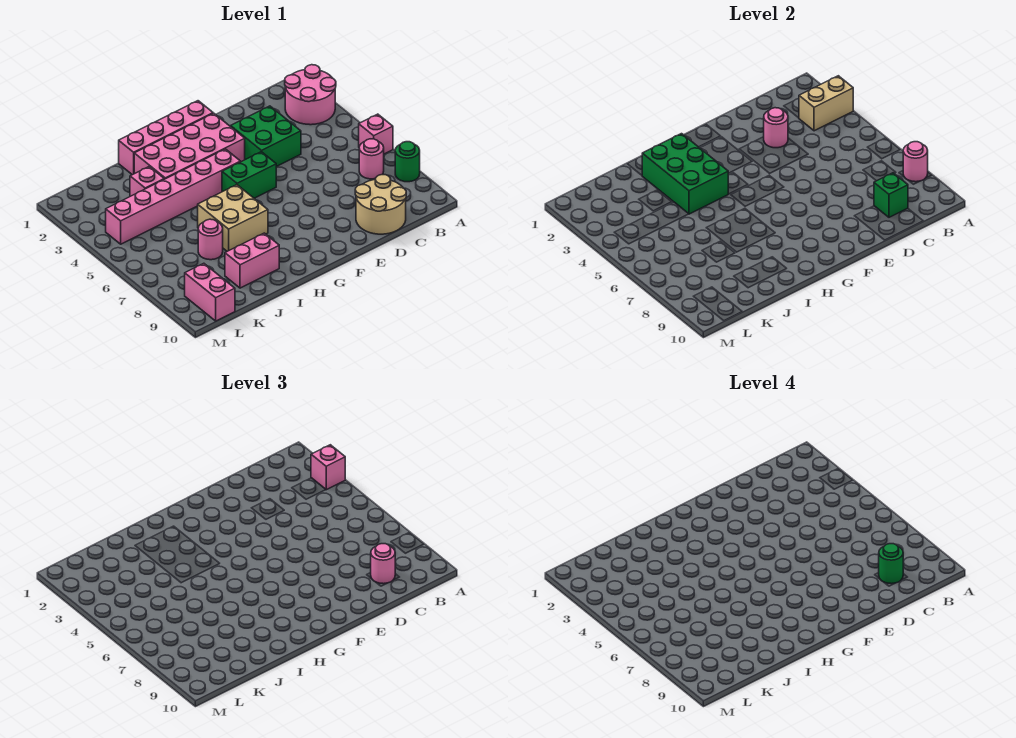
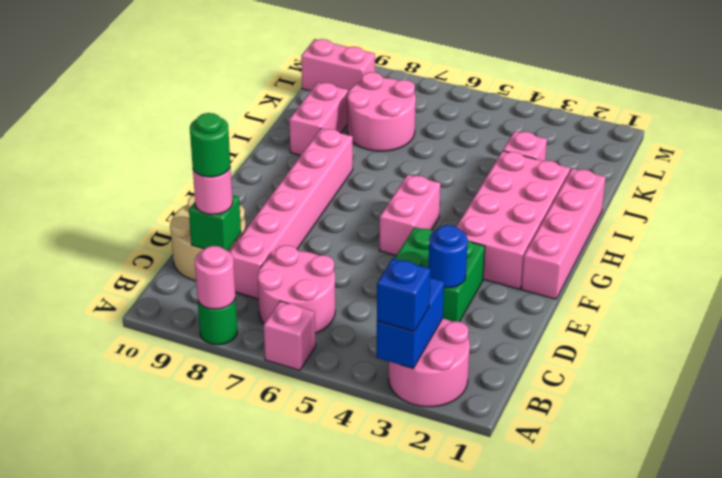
tan 1x2 brick [799,76,853,131] -> blue 1x2 brick [377,278,444,368]
pink 1x1 brick [311,445,345,490] -> blue 1x1 brick [377,259,430,331]
pink 1x1 round brick [359,139,384,179] -> pink 2x2 round brick [258,245,335,333]
pink 1x1 round brick [764,108,788,148] -> blue 1x1 round brick [428,225,468,288]
green 1x2 brick [222,152,276,198] -> pink 1x2 brick [379,175,440,255]
pink 1x6 brick [106,149,240,244] -> pink 1x6 brick moved to [229,128,353,299]
green 2x3 brick [642,134,728,214] -> none
tan 2x2 brick [198,185,268,251] -> none
pink 1x1 round brick [198,219,223,260] -> pink 2x2 round brick [347,72,416,151]

